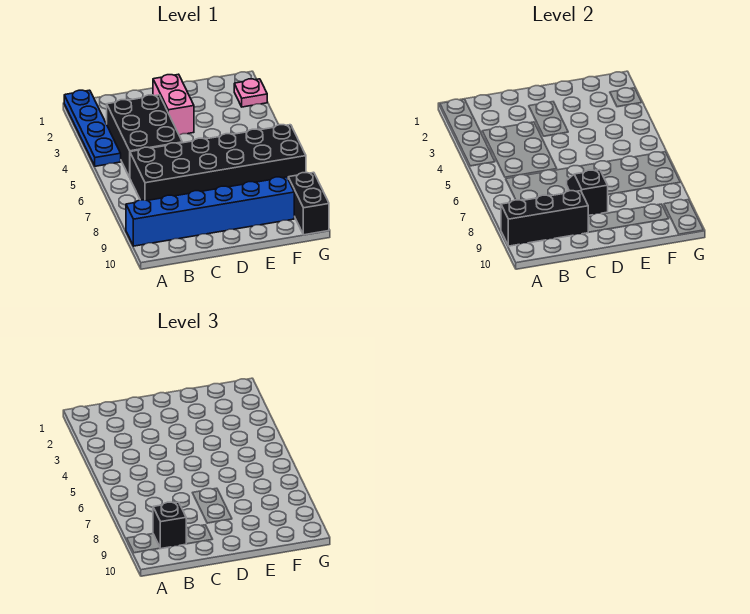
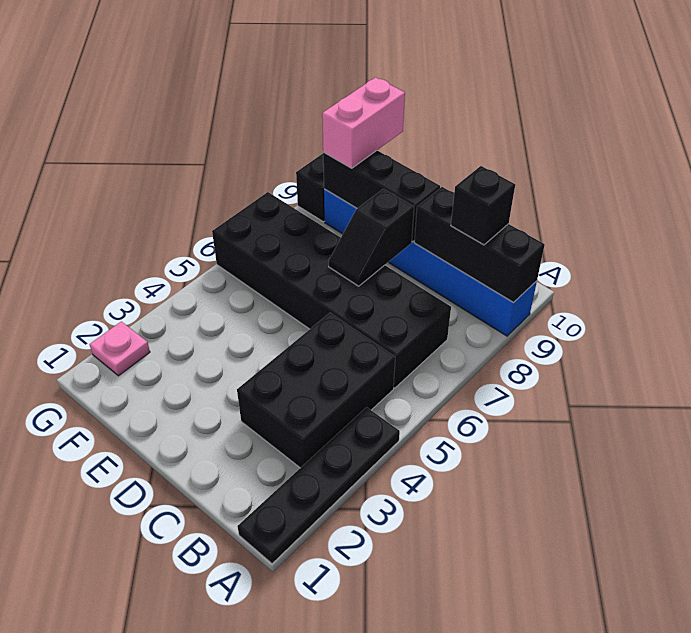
blue 1x4 plate [64,90,121,166] -> black 1x4 plate [237,407,400,564]
pink 1x2 brick [153,74,194,135] -> pink 1x2 brick moved to [322,77,405,168]
none -> black 1x3 brick [323,151,440,242]

